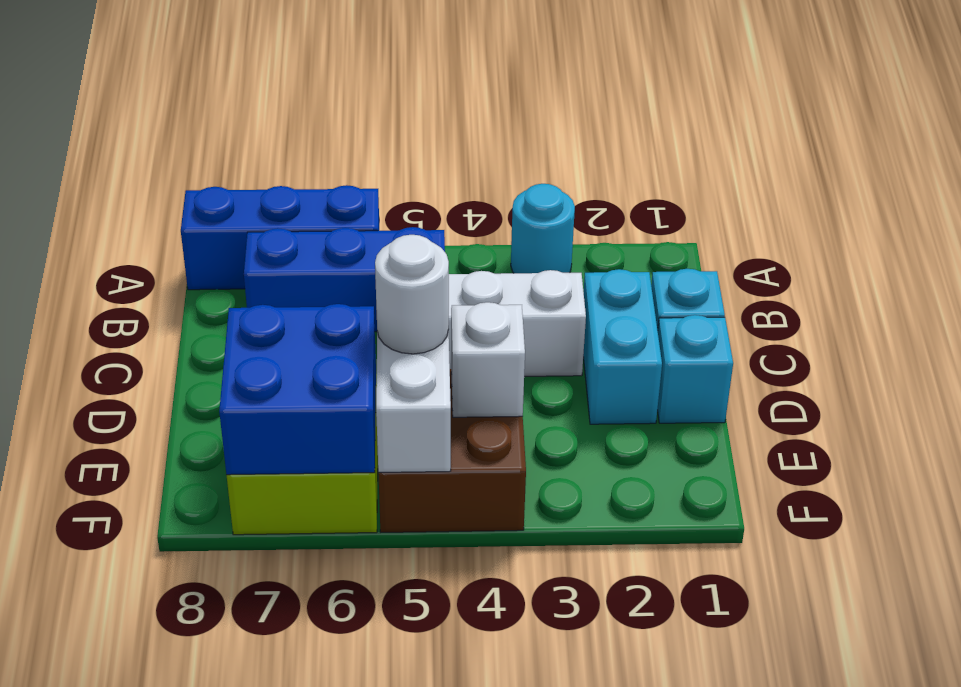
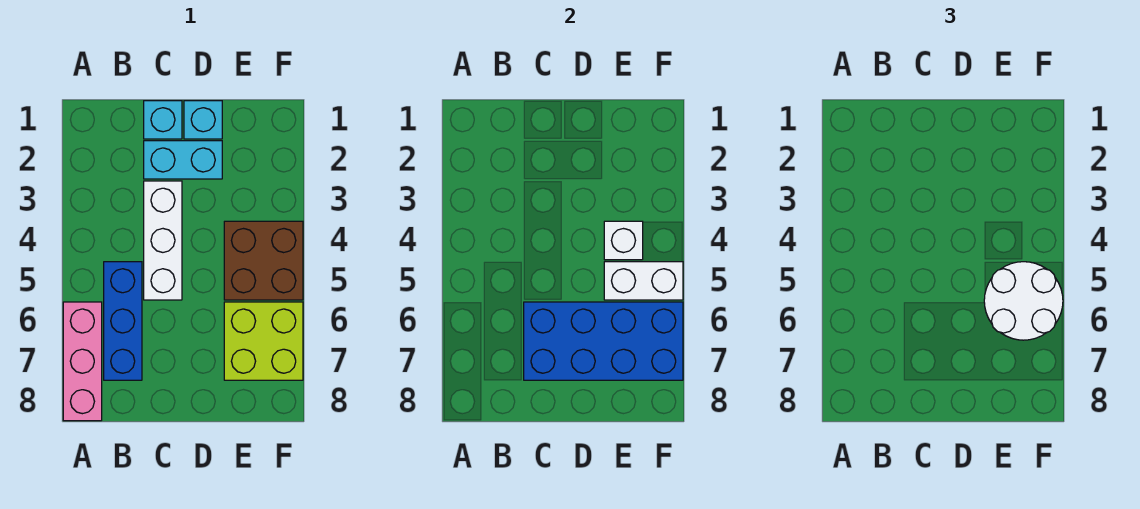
cyan 1x1 round brick [511,184,575,273] -> none
blue 1x3 brick [181,185,379,290] -> pink 1x3 brick [63,302,102,421]
white 1x1 round brick [375,235,449,354] -> white 2x2 round brick [984,262,1063,340]
blue 2x2 brick [219,304,376,475] -> blue 2x4 brick [524,302,683,380]

